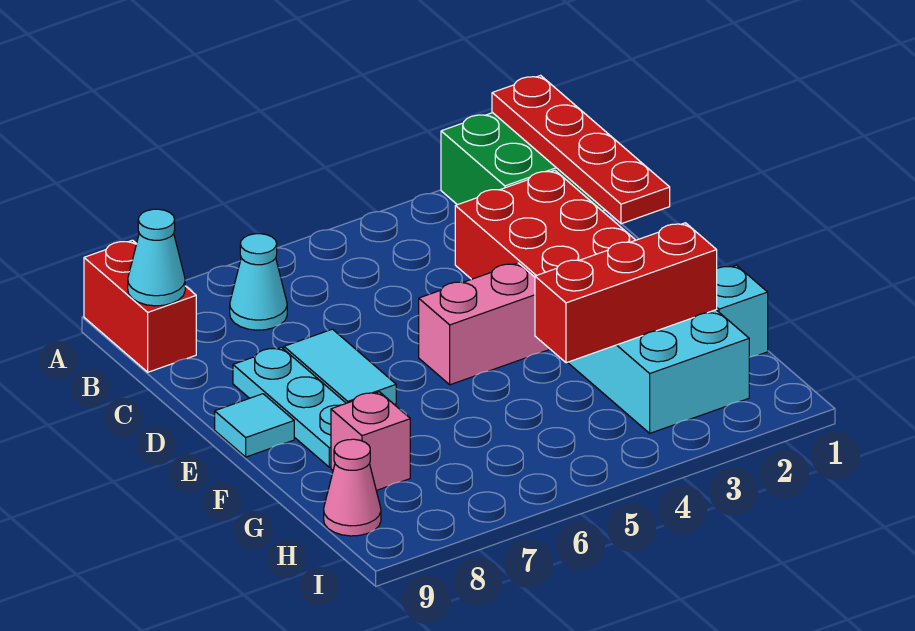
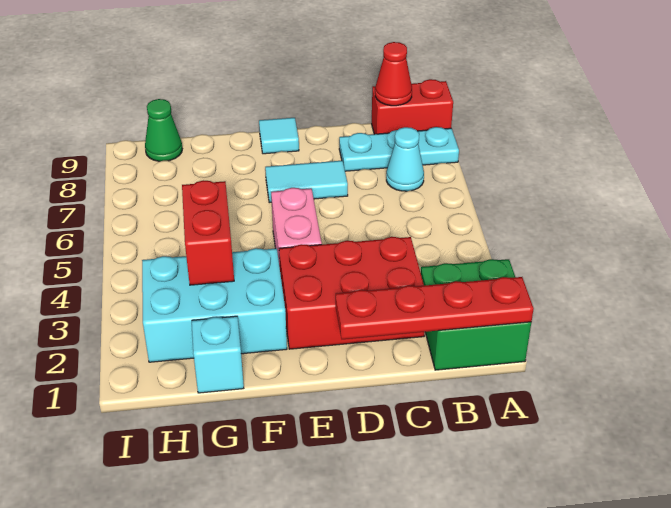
cyan 1x1 cone [128,209,185,306] -> red 1x1 cone [375,42,412,106]
cyan 1x3 plate [233,347,346,467] -> cyan 1x3 plate moved to [339,127,459,171]
red 1x3 brick [535,223,717,363] -> red 1x2 brick [182,180,234,285]
pink 1x1 brick [331,392,410,491] -> none
pink 1x1 cone [324,439,381,536] -> green 1x1 cone [145,99,182,161]

